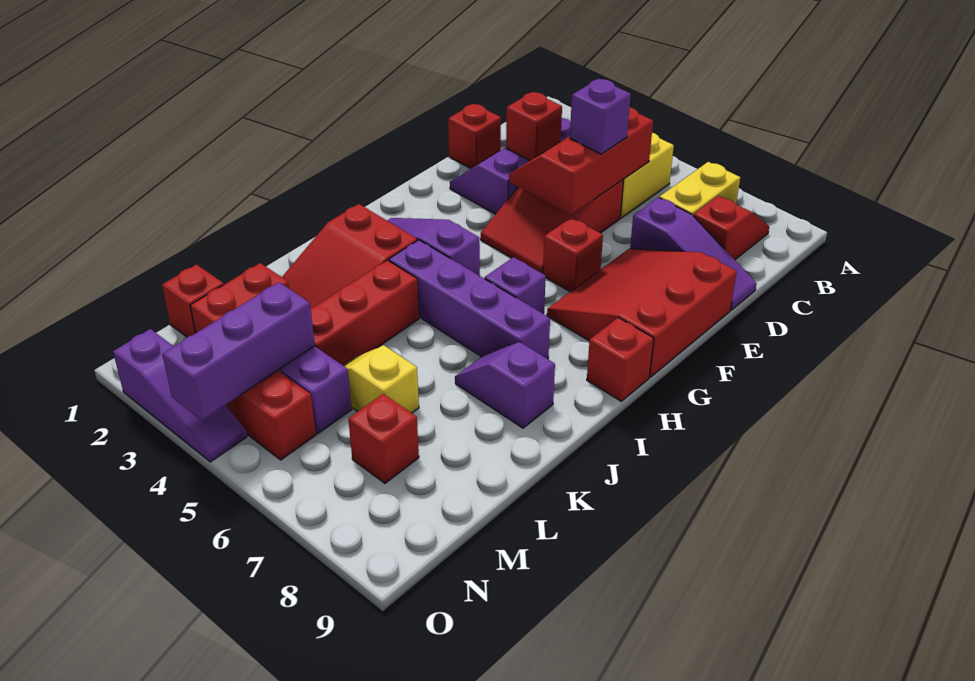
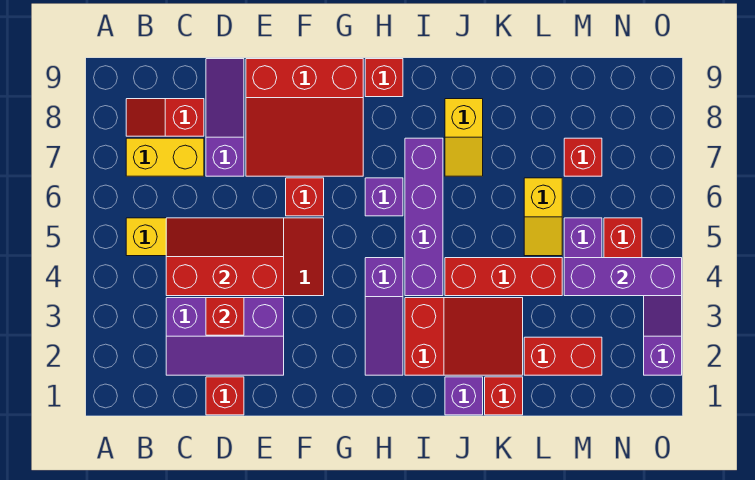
red 2x3 slope [509,107,653,215] -> red 2x3 slope turned to [166,218,284,296]
purple 1x1 brick [570,79,631,154] -> purple 1x1 brick moved to [445,377,483,415]
purple 1x2 slope [455,342,555,428] -> yellow 1x2 slope [445,99,483,176]
red 1x1 brick [162,265,224,337] -> red 1x1 brick moved to [485,377,523,415]

